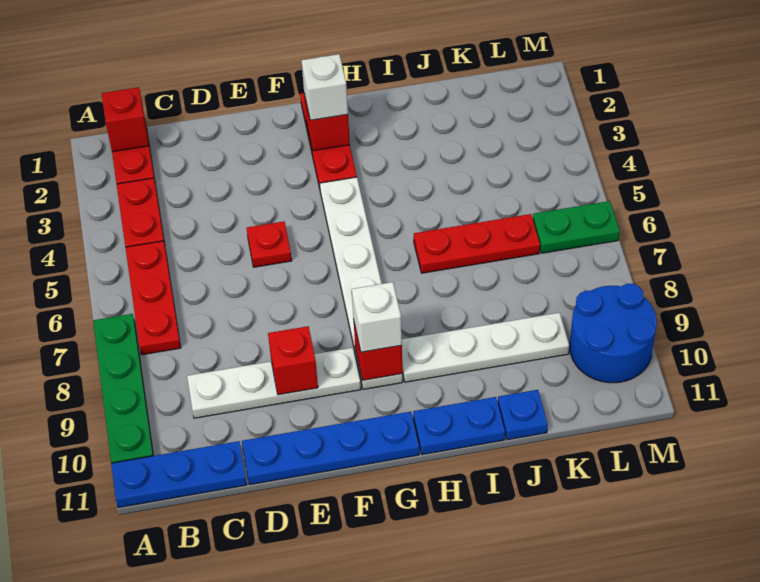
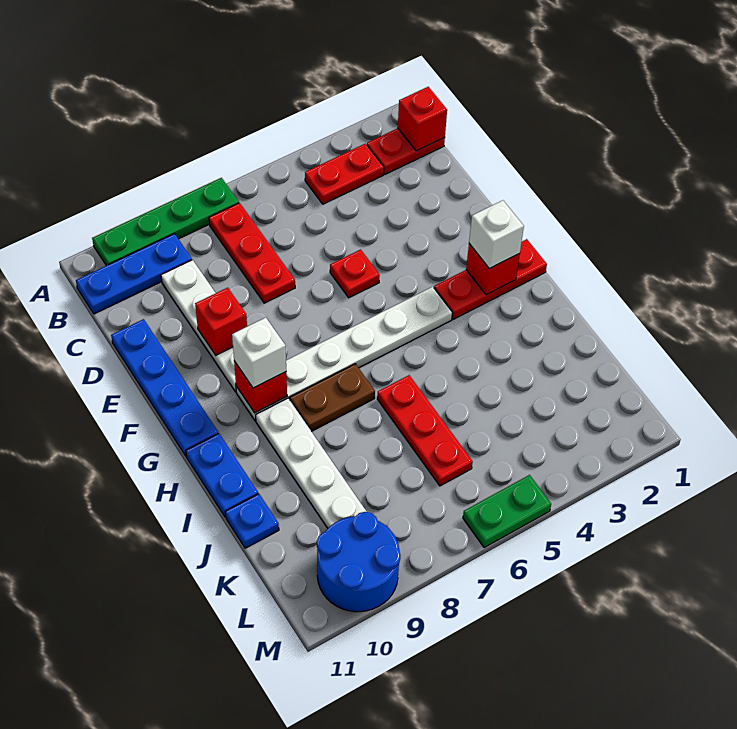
blue 1x3 plate [111,441,247,508] -> blue 1x3 plate turned to [76,234,192,314]
red 1x3 plate [125,241,181,355] -> red 1x3 plate turned to [209,203,295,303]
none -> brown 1x2 plate [290,364,375,431]
green 1x2 plate [533,201,620,253] -> green 1x2 plate turned to [463,475,551,548]

